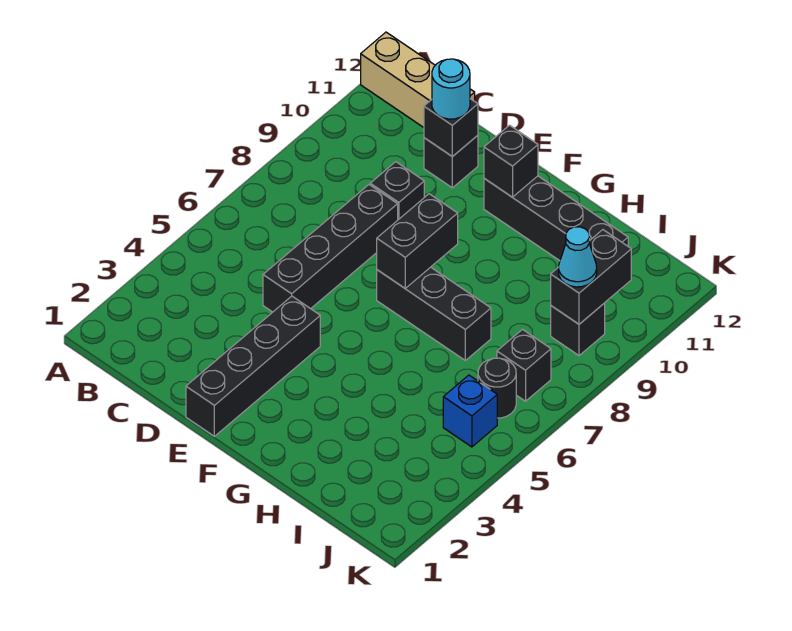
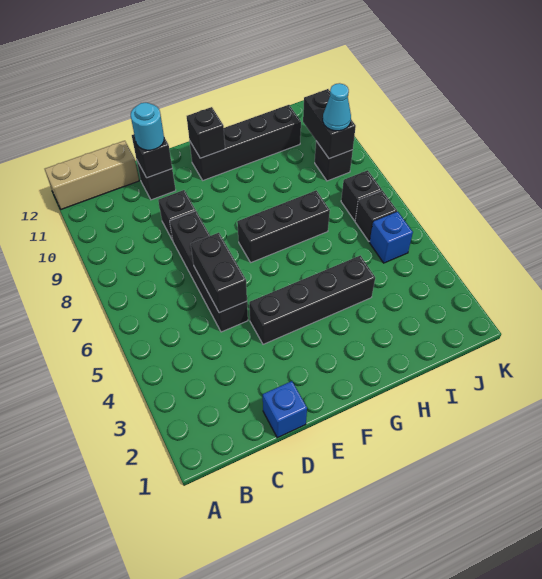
none -> blue 1x1 brick [263,381,307,438]
black 1x4 brick [186,296,320,436] -> black 1x4 brick turned to [249,256,375,344]
black 1x2 brick [377,194,458,288] -> black 1x2 brick moved to [191,233,247,313]
black 1x1 round brick [478,358,516,418] -> black 1x1 brick [355,191,397,241]

